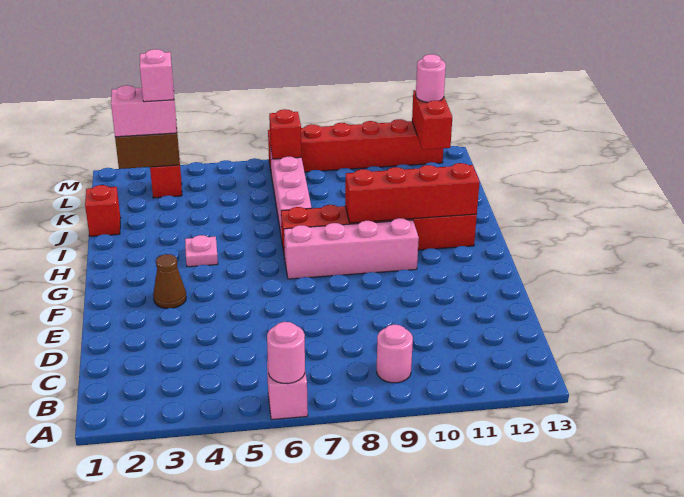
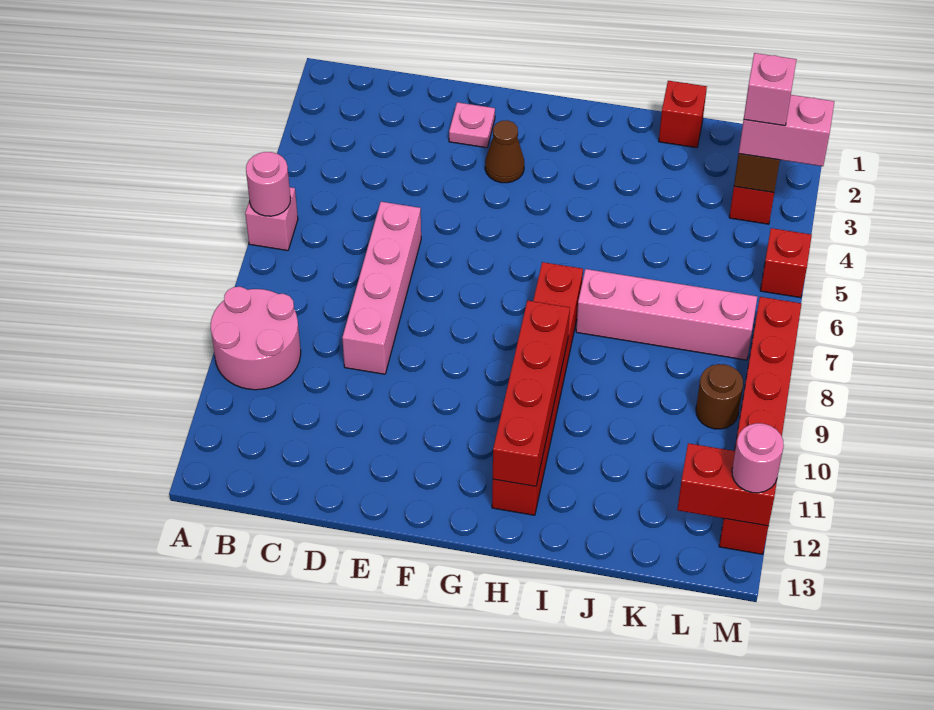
pink 1x1 round brick [377,324,413,383] -> pink 2x2 round brick [211,287,301,390]
pink 1x4 brick [284,218,419,279] -> pink 1x4 brick moved to [342,202,421,374]
pink 1x1 plate [185,235,218,267] -> pink 1x1 plate moved to [449,102,495,148]
pink 1x2 brick [111,85,177,137] -> pink 1x2 brick turned to [739,95,834,166]
red 1x1 brick [269,109,302,159] -> red 1x1 brick moved to [760,228,812,298]
none -> brown 1x1 round brick [696,364,743,429]

